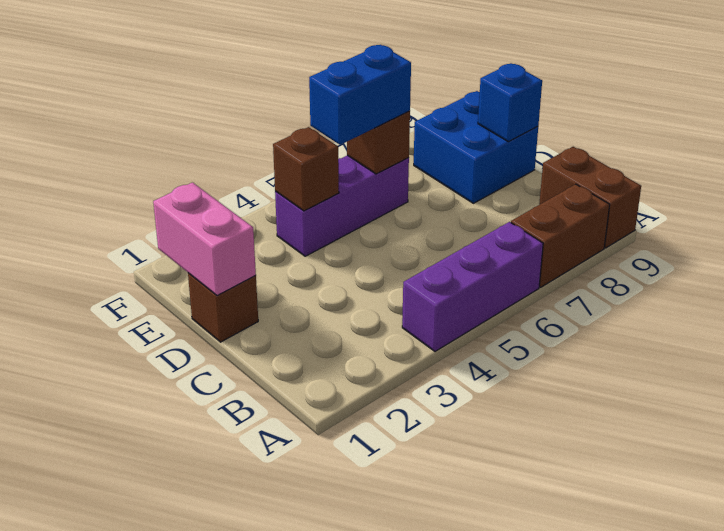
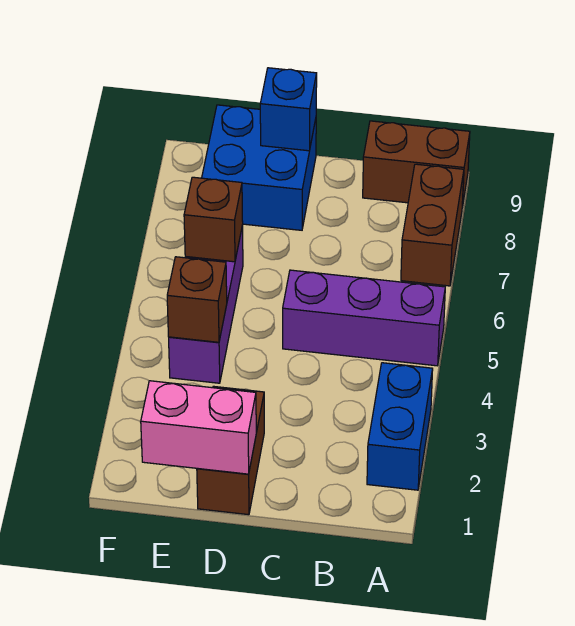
purple 1x3 brick [402,222,543,351] -> purple 1x3 brick turned to [283,270,445,366]
brown 1x1 brick [188,273,258,342] -> brown 1x2 brick [197,386,264,515]
blue 1x2 brick [309,45,411,145] -> blue 1x2 brick moved to [367,363,433,490]

